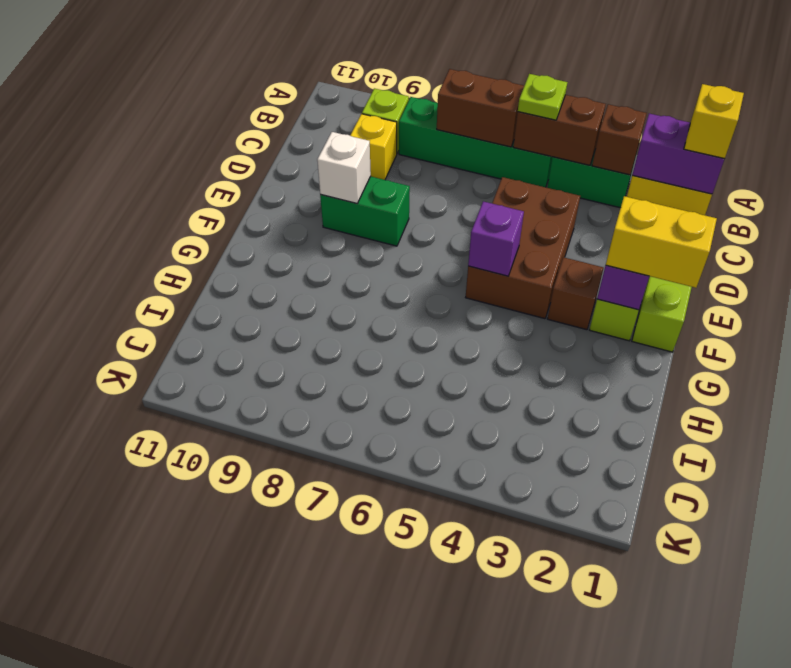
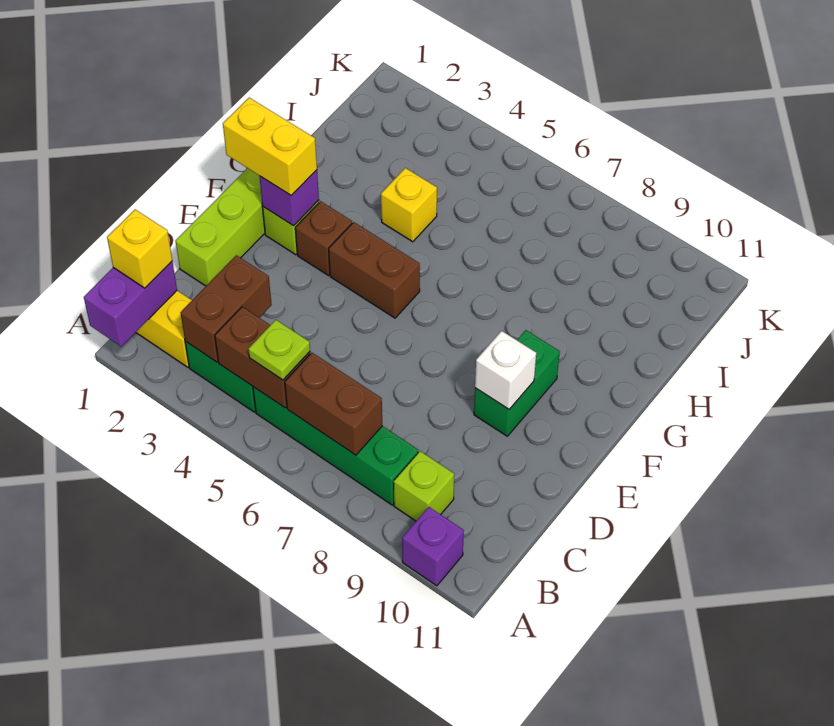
purple 1x2 brick [632,113,724,194] -> purple 1x2 brick turned to [84,261,177,346]
brown 1x1 brick [592,104,647,175] -> brown 1x2 brick [181,255,272,362]
yellow 1x1 brick [350,114,397,180] -> yellow 1x1 brick moved to [381,168,437,242]
brown 2x3 brick [466,177,580,319] -> brown 1x2 brick [329,222,420,318]
green 1x2 brick [320,176,410,246] -> green 1x2 brick turned to [474,330,560,436]
purple 1x1 brick [468,201,524,276] -> purple 1x1 brick moved to [402,507,464,586]

